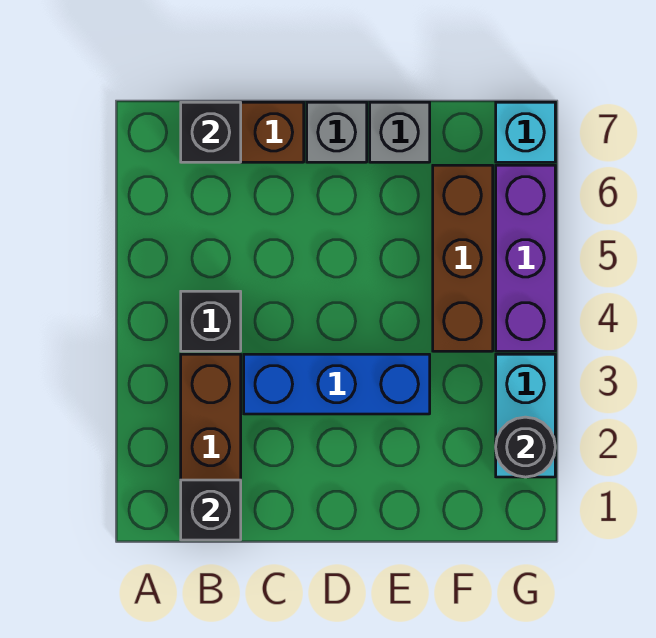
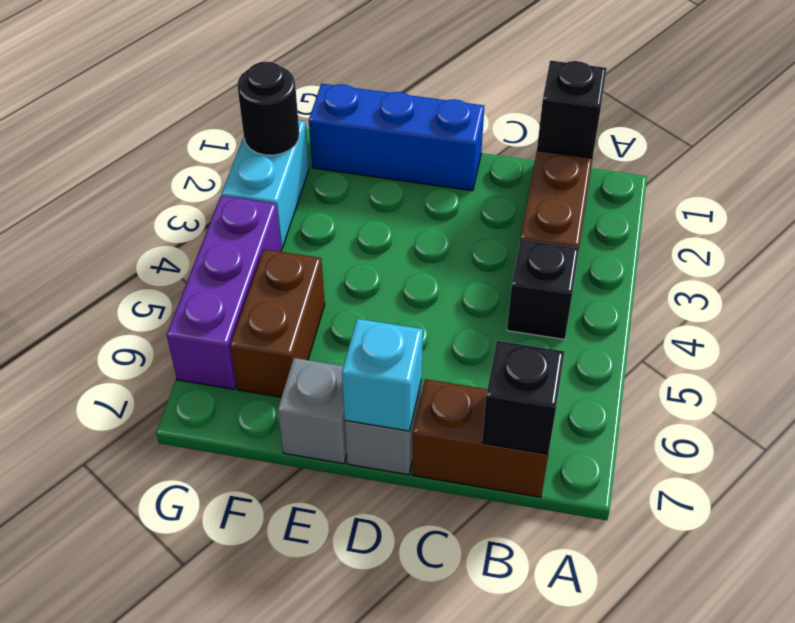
blue 1x3 brick [244,354,430,414] -> blue 1x3 brick moved to [309,84,484,191]
brown 1x3 brick [433,165,493,351] -> brown 1x2 brick [230,249,325,397]
cyan 1x1 brick [496,102,555,162] -> cyan 1x1 brick moved to [342,319,423,431]

